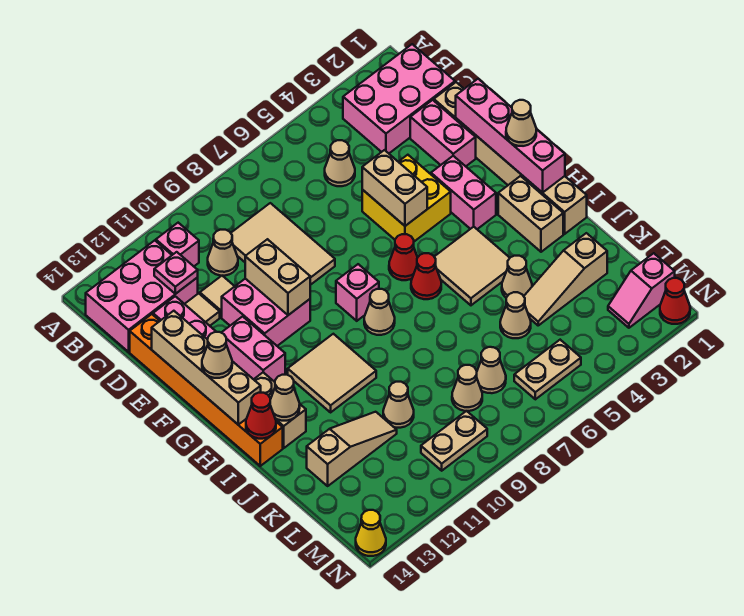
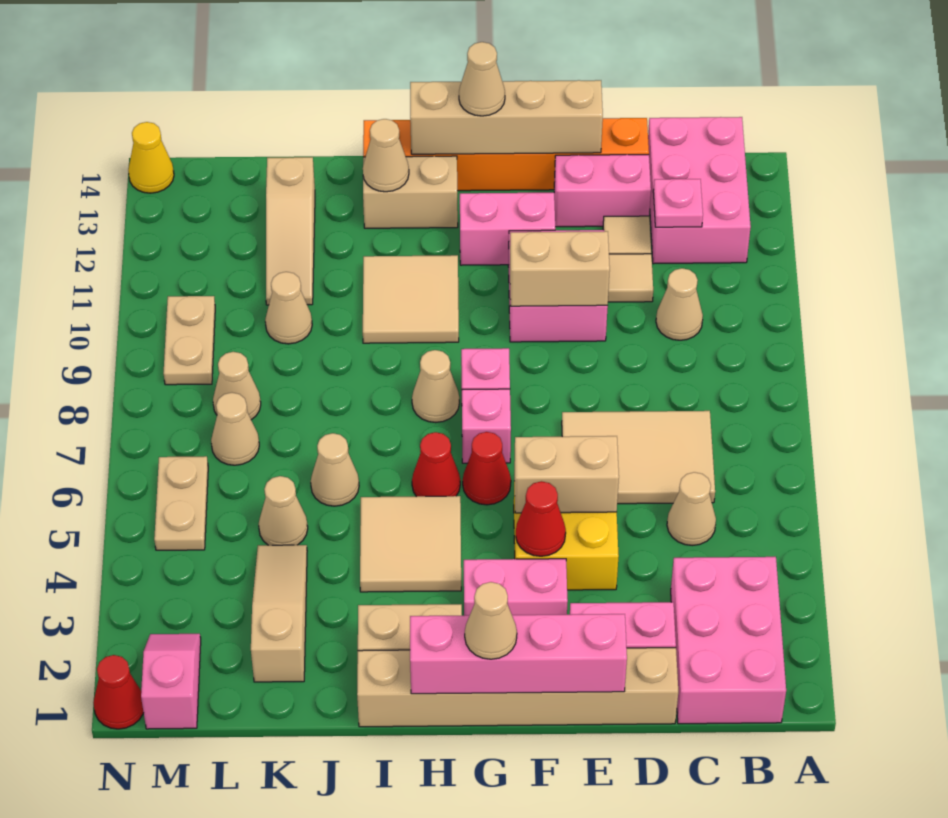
pink 1x1 brick [156,223,199,266] -> pink 1x1 brick moved to [462,389,511,463]
tan 2x3 tile [231,203,335,285] -> tan 2x3 tile moved to [562,411,715,504]
red 1x1 cone [246,393,276,439] -> red 1x1 cone moved to [516,481,566,556]
tan 1x1 cone [502,256,532,298] -> tan 1x1 cone moved to [311,433,359,506]

